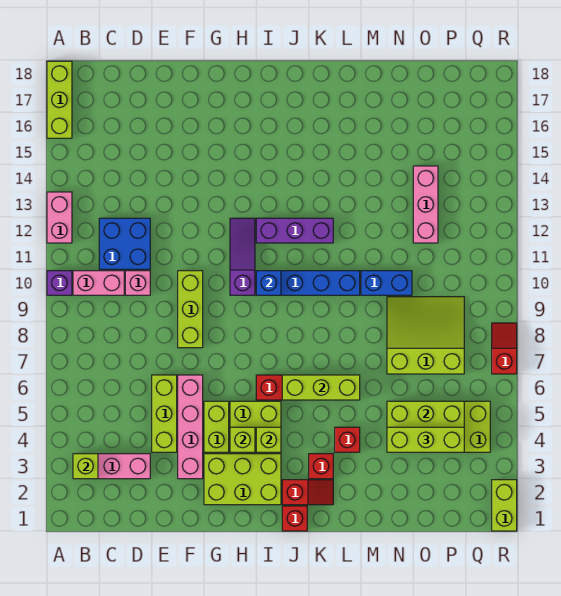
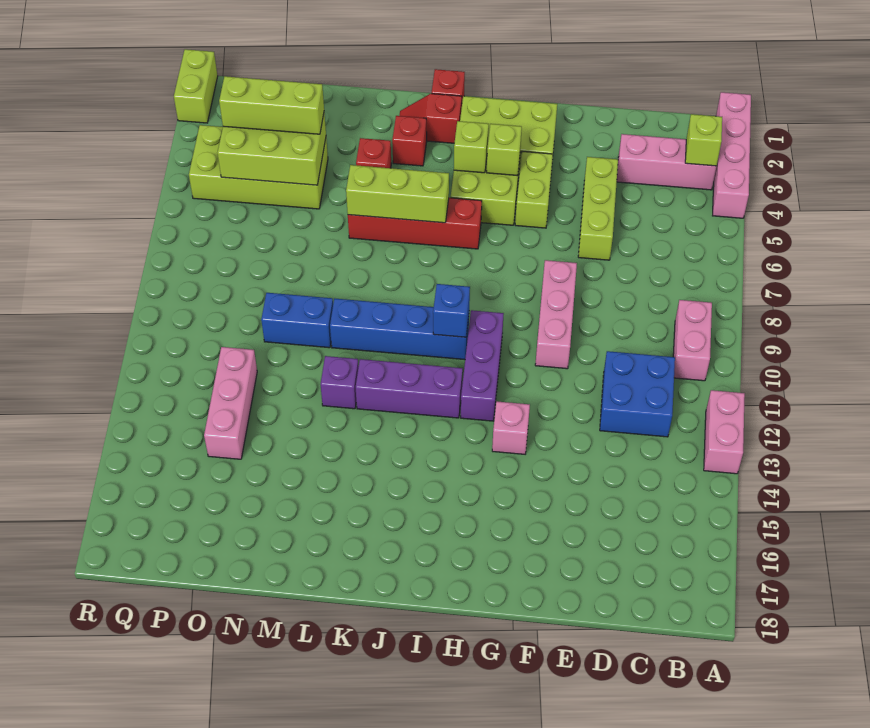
purple 1x1 brick [47,271,72,295] -> purple 1x1 brick moved to [321,356,359,409]
lime 1x3 brick [47,61,72,138] -> none
pink 1x2 brick [73,271,124,295] -> pink 1x2 brick turned to [673,300,712,381]
pink 1x1 brick [125,271,150,295] -> pink 1x1 brick moved to [492,401,530,454]
pink 1x4 brick [178,375,203,479] -> pink 1x4 brick moved to [713,92,751,218]
lime 1x3 brick [178,271,203,348] -> pink 1x3 brick [535,260,577,369]
purple 1x3 slope [230,218,255,295] -> purple 1x3 brick [461,310,504,421]
lime 3x3 slope [387,297,464,374] -> none
red 1x2 slope [492,323,517,374] -> none

